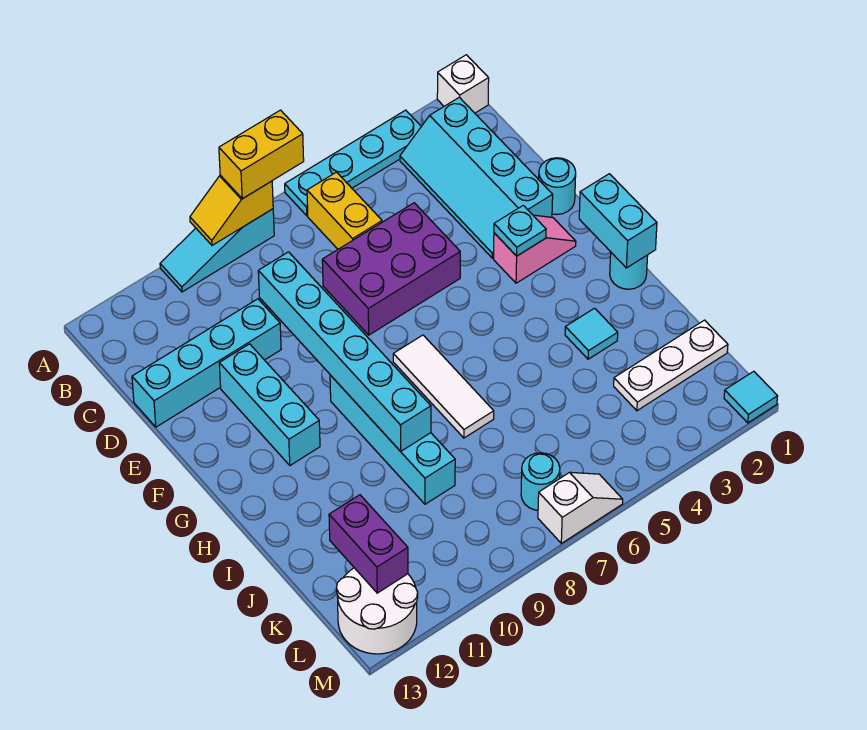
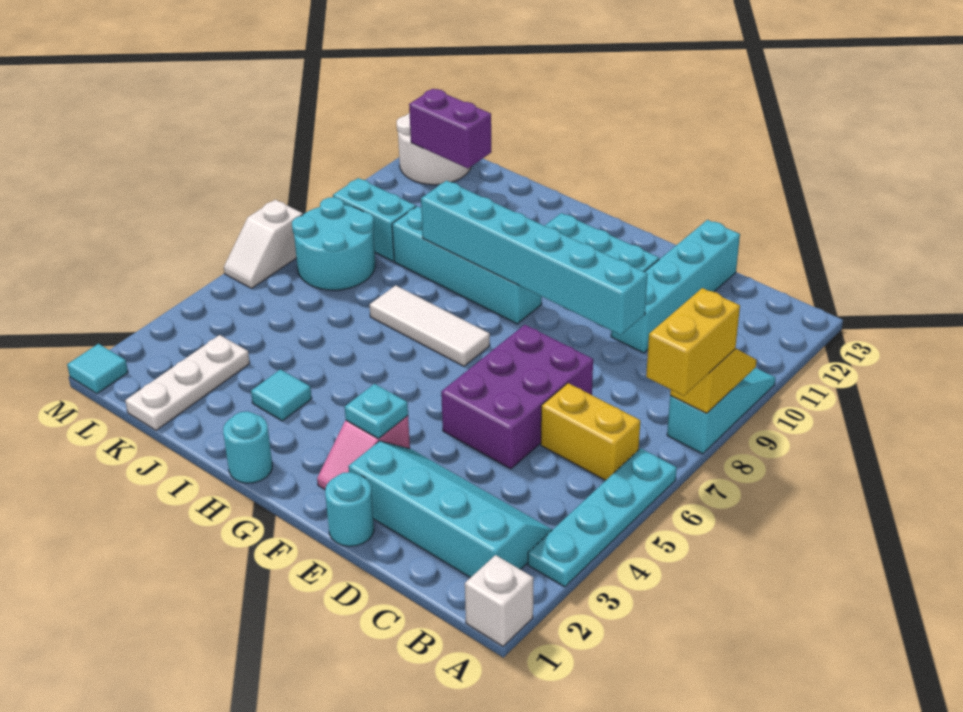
cyan 1x2 brick [579,174,657,268] -> cyan 1x2 brick moved to [333,178,416,261]
cyan 1x1 round brick [521,453,560,510] -> cyan 2x2 round brick [292,197,375,290]

